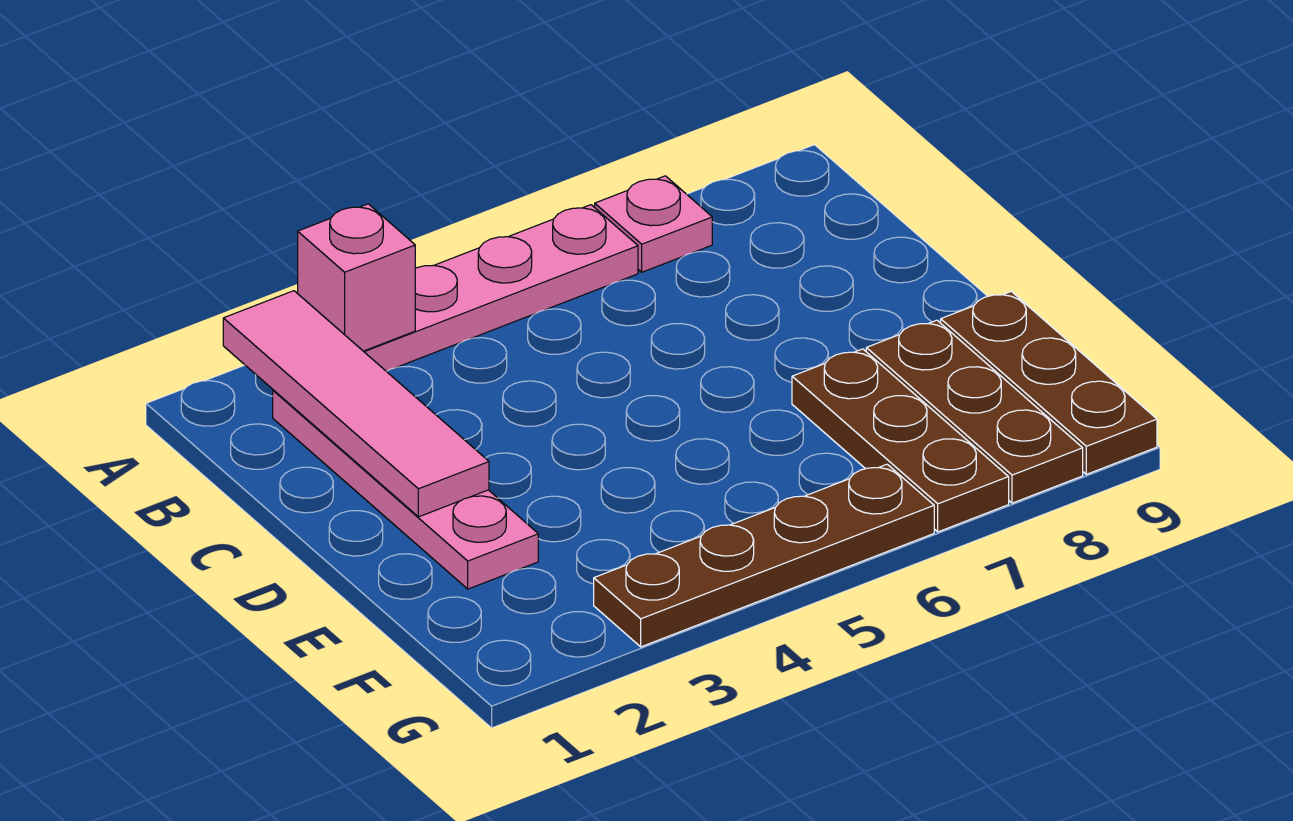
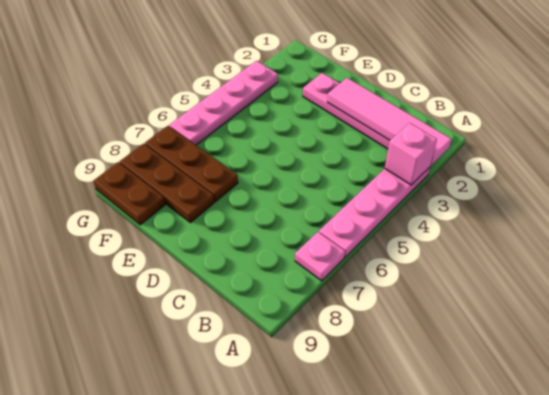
brown 1x3 plate [941,291,1157,474] -> brown 1x2 plate [93,162,165,225]
brown 1x4 plate [594,464,934,647] -> pink 1x4 plate [169,61,278,145]

